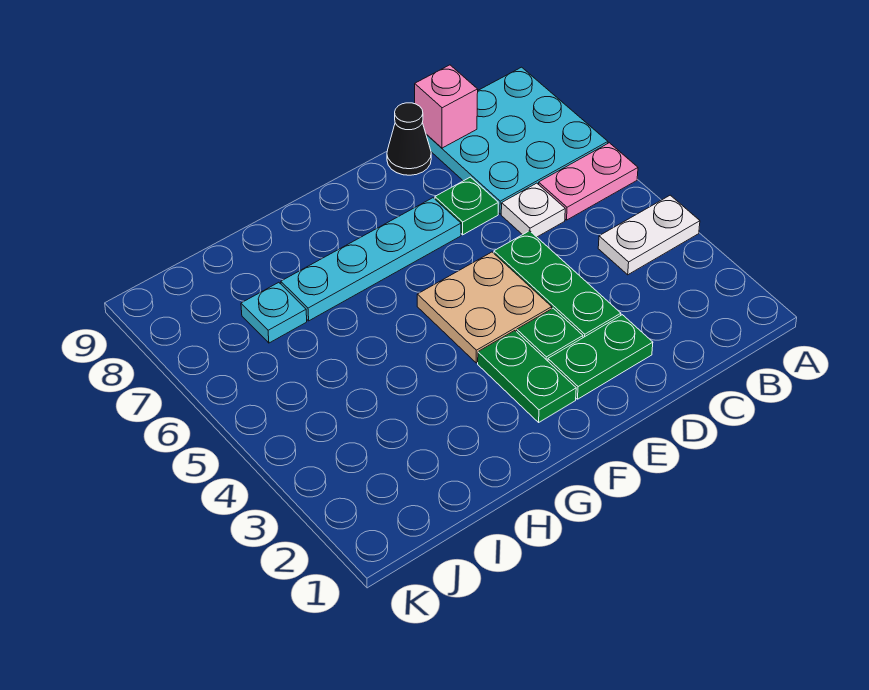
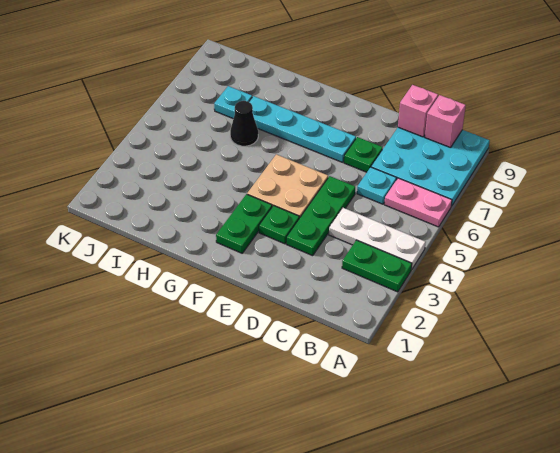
white 1x2 plate [598,195,700,275] -> white 1x3 plate [329,208,426,270]
none -> pink 1x1 brick [425,95,466,148]
white 1x1 plate [501,183,565,237] -> cyan 1x1 plate [357,167,396,204]
green 1x2 plate [548,315,653,399] -> green 1x2 plate moved to [342,240,412,292]
black 1x1 cone [387,103,431,175] -> black 1x1 cone moved to [230,101,258,146]

